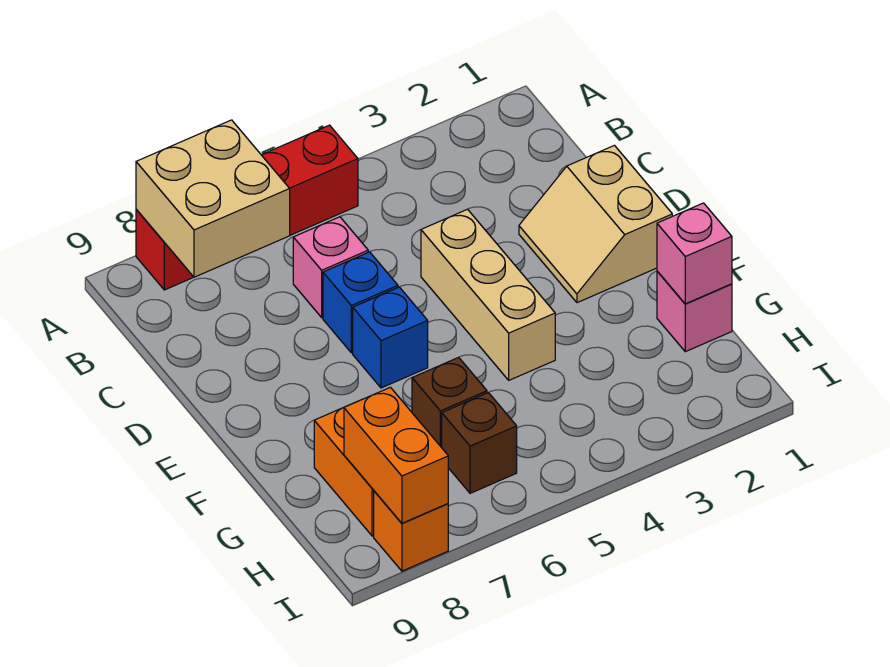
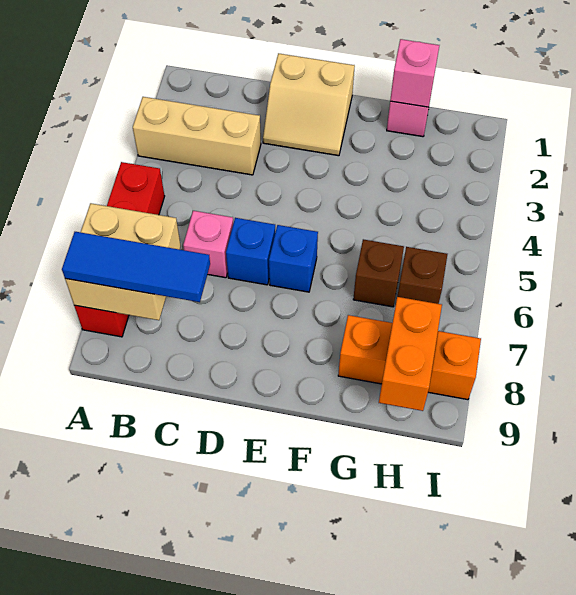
none -> blue 1x3 tile [62,232,210,302]
tan 1x3 brick [421,209,555,380] -> tan 1x3 brick moved to [133,97,261,175]
orange 1x2 brick [344,387,448,523] -> orange 1x2 brick turned to [379,297,442,411]

